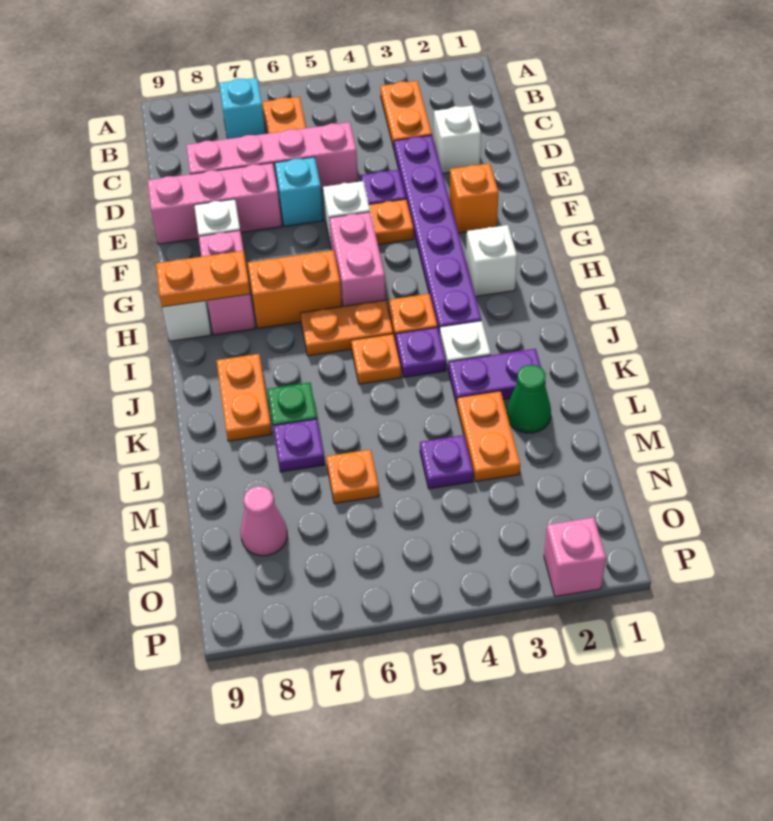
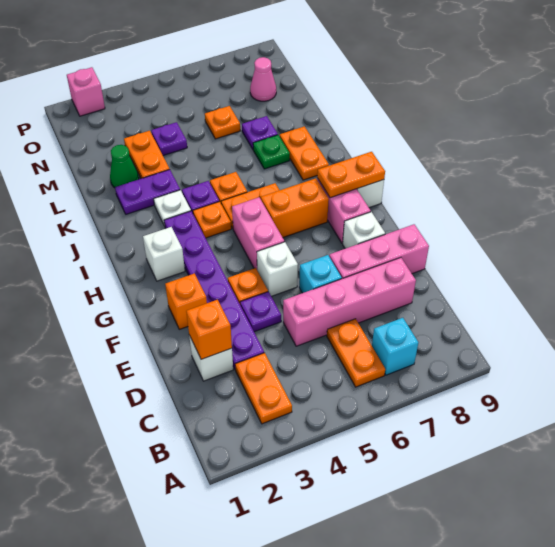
none -> orange 1x1 brick [186,300,232,359]

